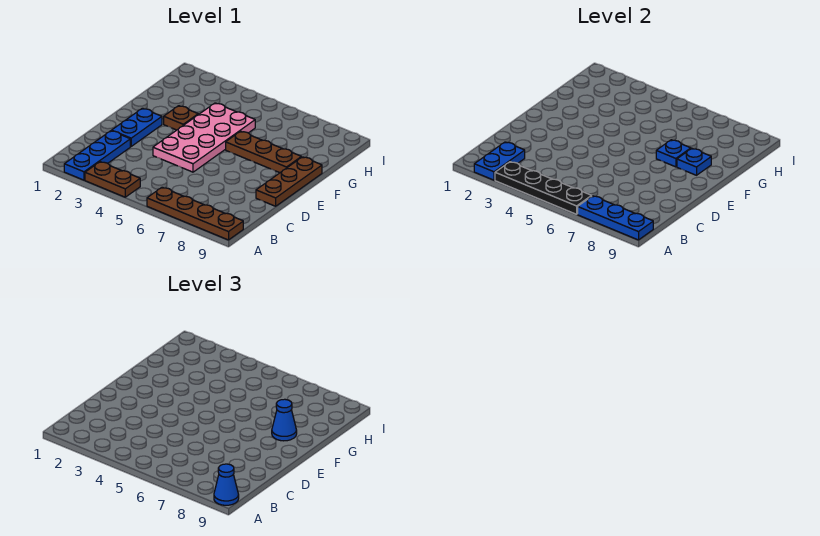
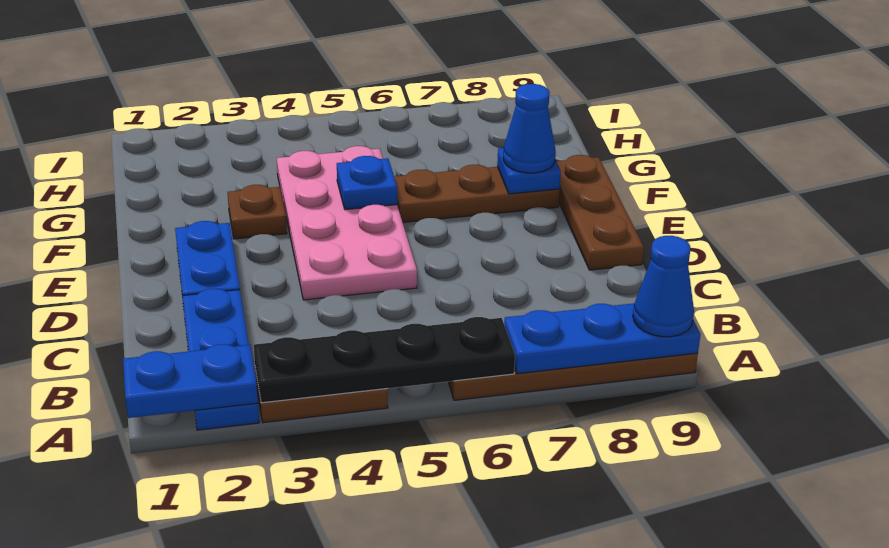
blue 1x2 plate [474,142,525,180] -> blue 1x2 plate turned to [123,344,258,418]
blue 1x1 plate [656,140,691,167] -> blue 1x1 plate moved to [337,156,397,210]

